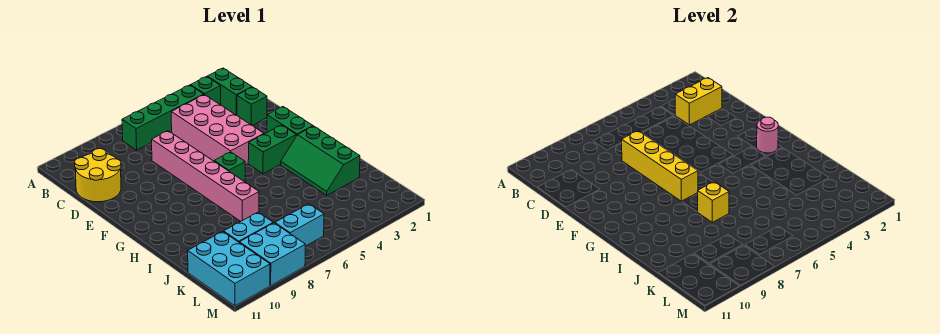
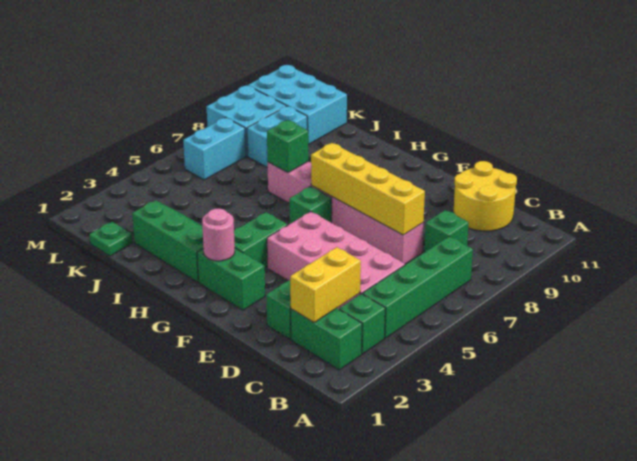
none -> green 1x1 brick [424,210,469,252]
yellow 1x1 brick [698,182,729,222] -> green 1x1 brick [267,120,308,173]
none -> green 1x1 plate [89,222,132,256]

